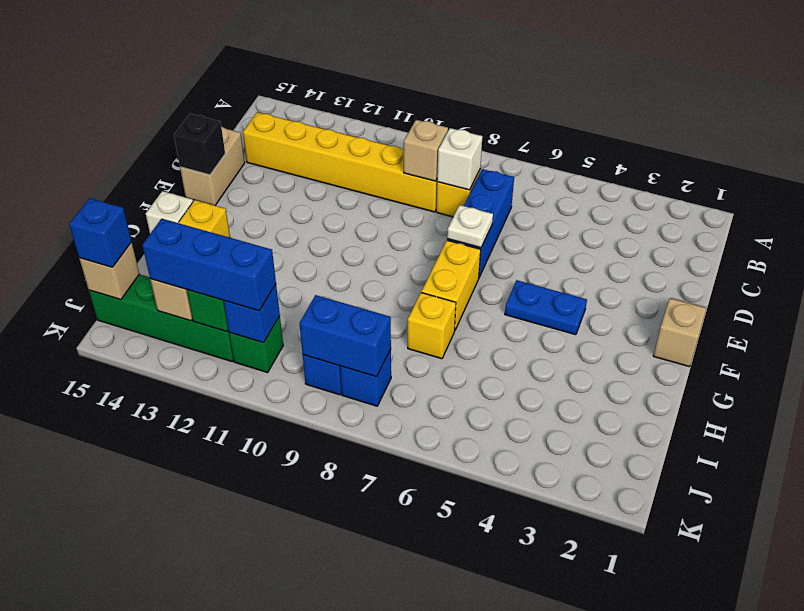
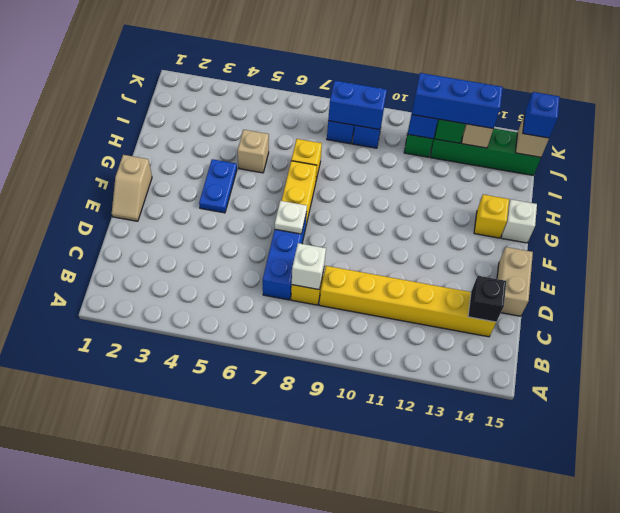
tan 1x1 brick [404,120,448,181] -> tan 1x1 brick moved to [238,130,269,173]
black 1x1 brick [174,114,225,175] -> black 1x1 brick moved to [468,276,506,322]
blue 1x2 plate [505,280,587,335] -> blue 1x2 plate turned to [199,159,237,213]

